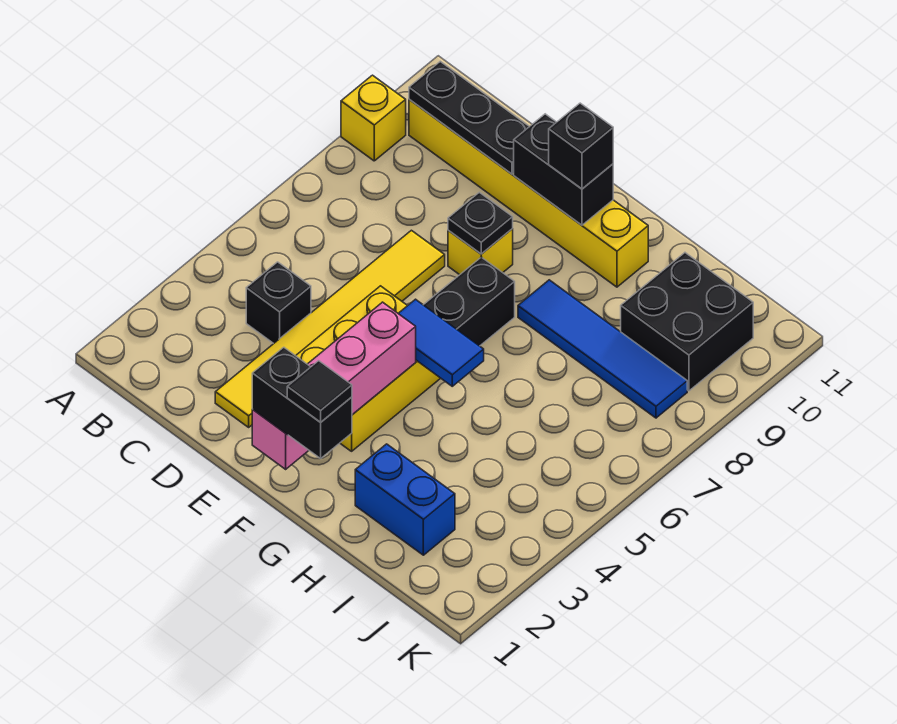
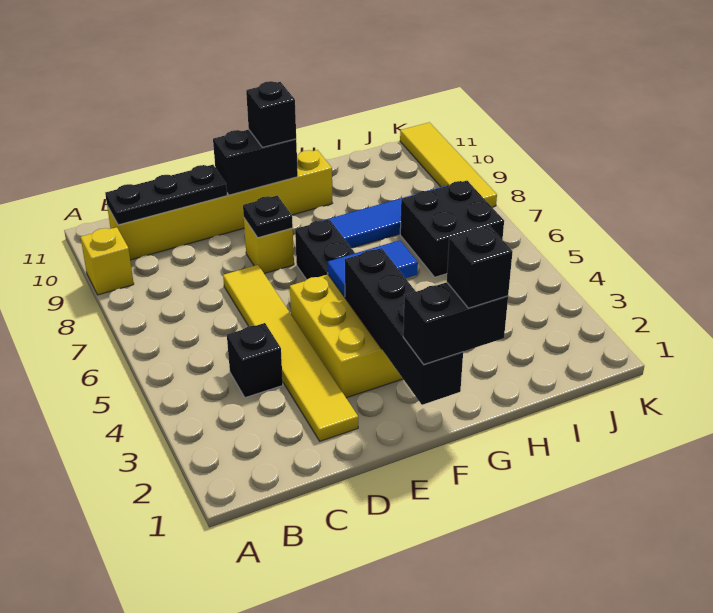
pink 1x4 brick [252,302,416,469] -> black 1x4 brick [345,248,463,405]
black 1x1 tile [287,361,352,422] -> black 1x1 brick [447,226,513,308]
blue 1x2 brick [355,444,455,555] -> none
black 2x2 brick [621,253,753,391] -> black 2x2 brick moved to [400,181,504,277]
none -> yellow 1x4 tile [400,122,497,207]

